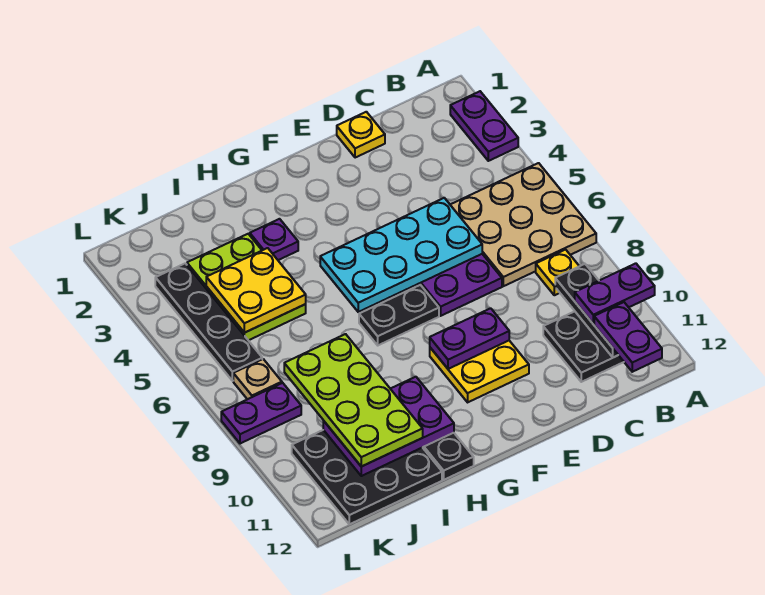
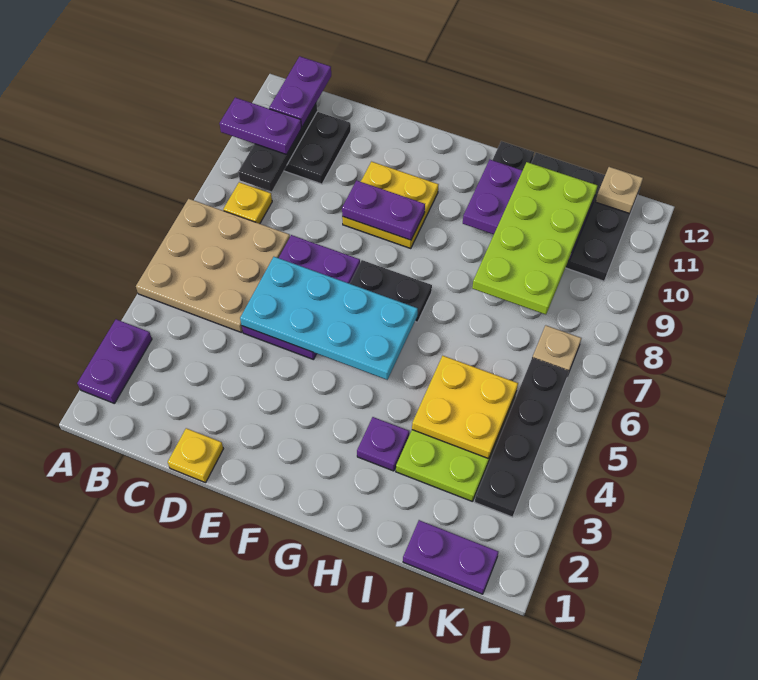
purple 1x2 plate [221,383,301,444] -> purple 1x2 plate moved to [403,520,498,594]
none -> tan 1x1 plate [596,167,643,214]

